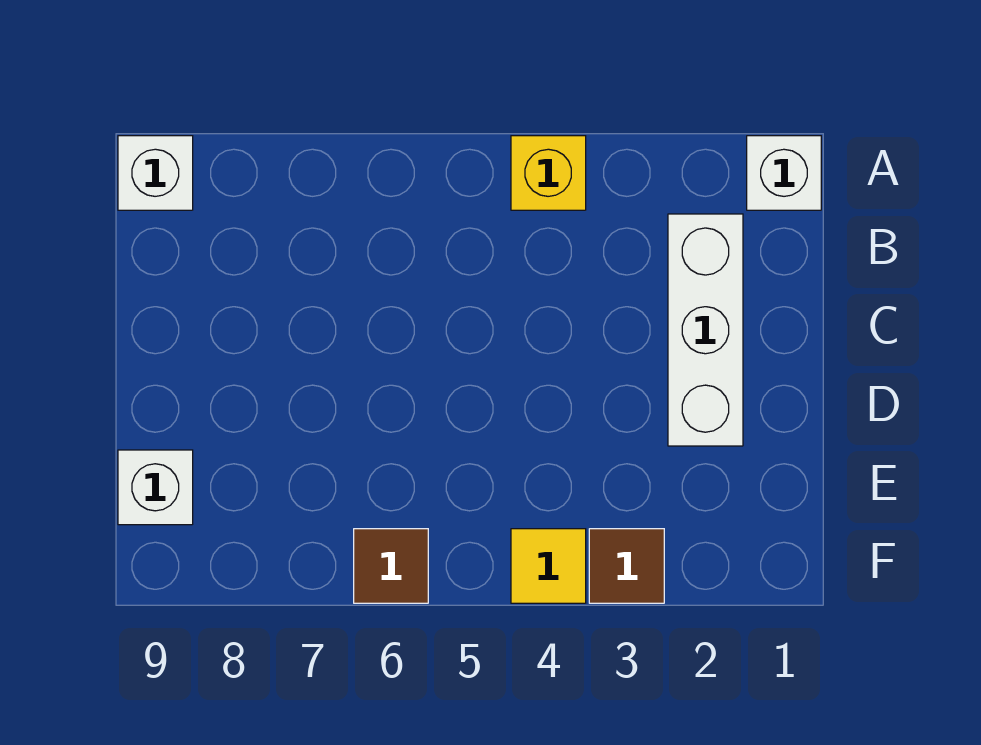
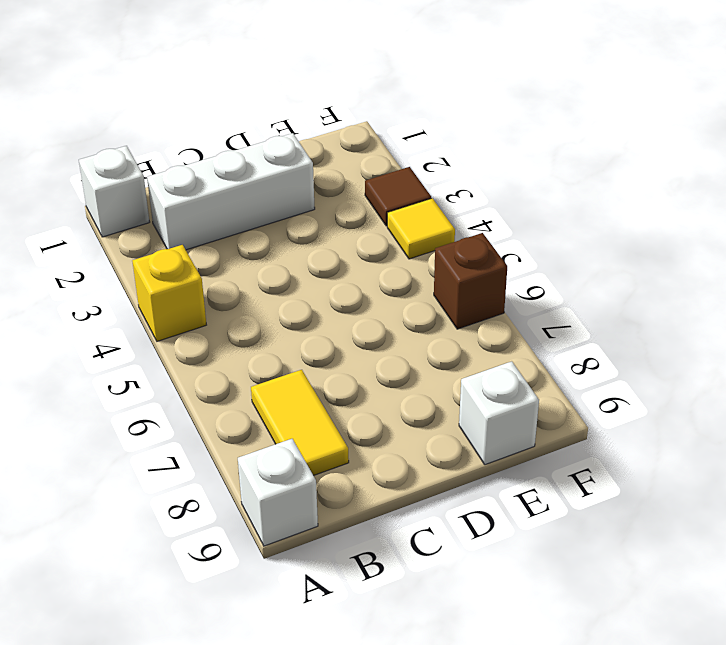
none -> yellow 1x2 tile [251,370,349,475]
brown 1x1 tile [354,529,428,603] -> brown 1x1 brick [434,233,507,329]

